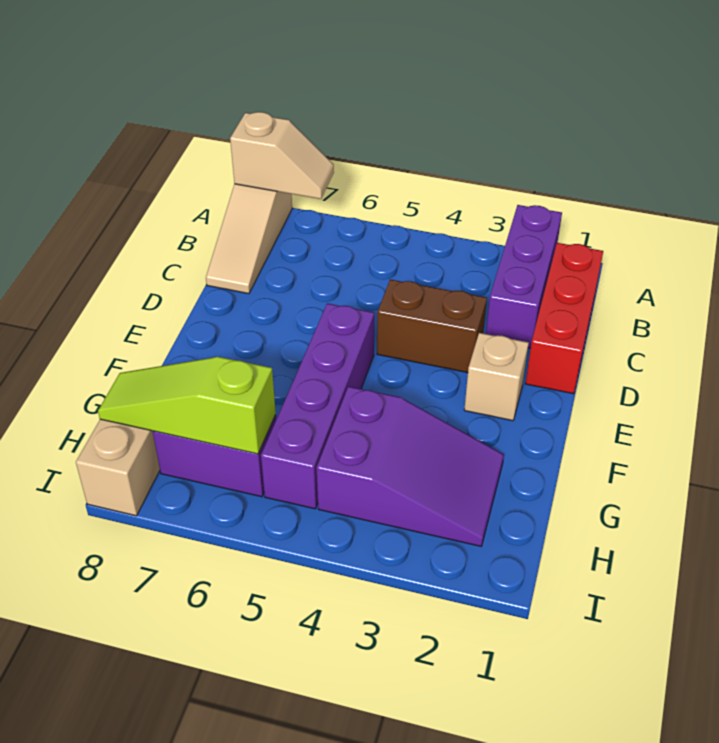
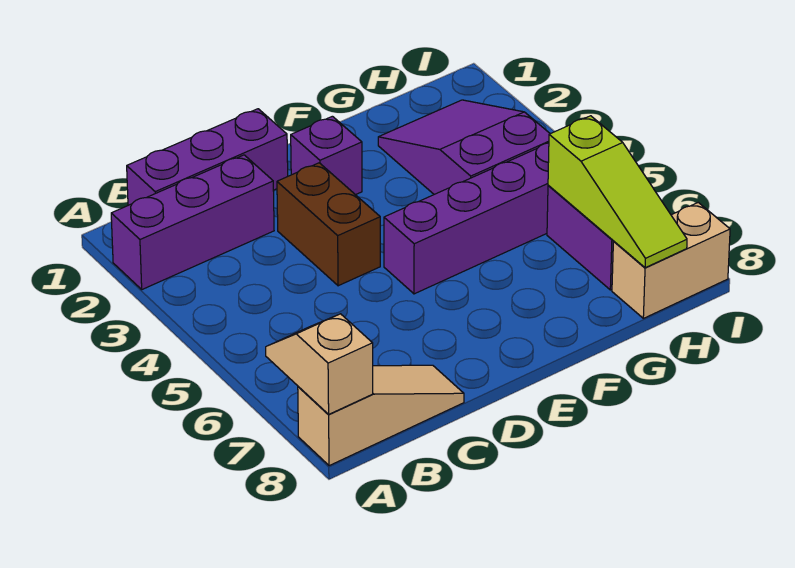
red 1x3 brick [525,243,603,394] -> purple 1x3 brick [127,109,288,205]
tan 1x1 brick [464,333,529,421] -> purple 1x1 brick [291,116,362,195]

